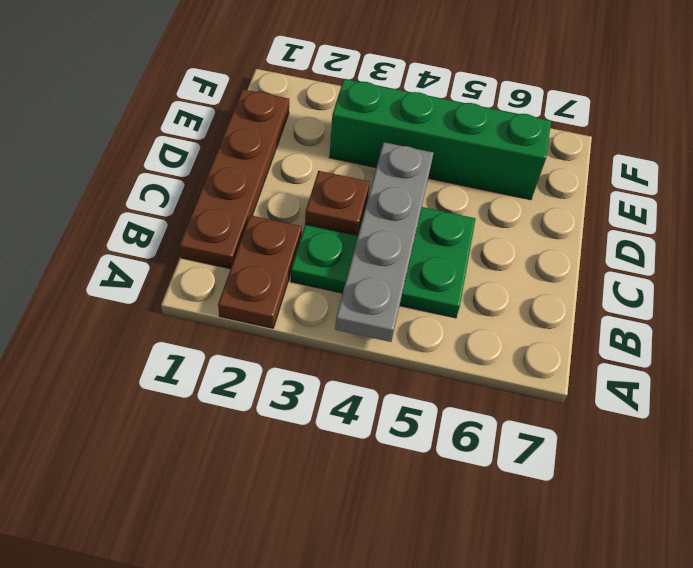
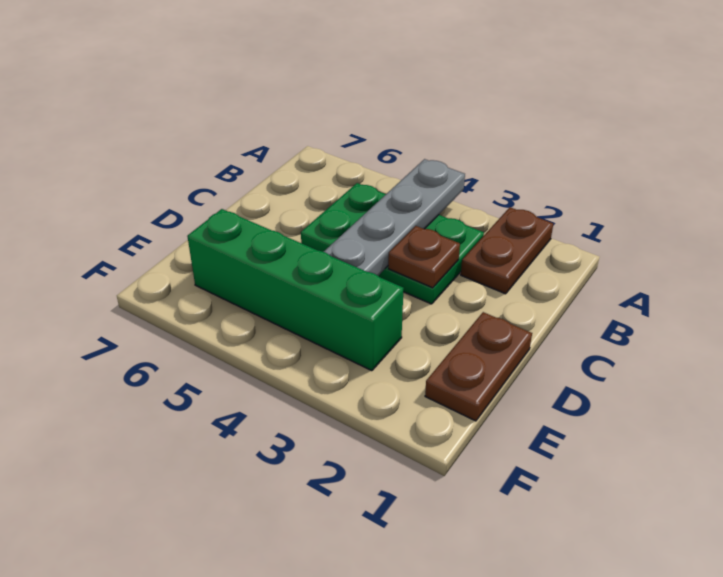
brown 1x4 plate [179,89,289,269] -> brown 1x2 plate [425,312,532,421]

